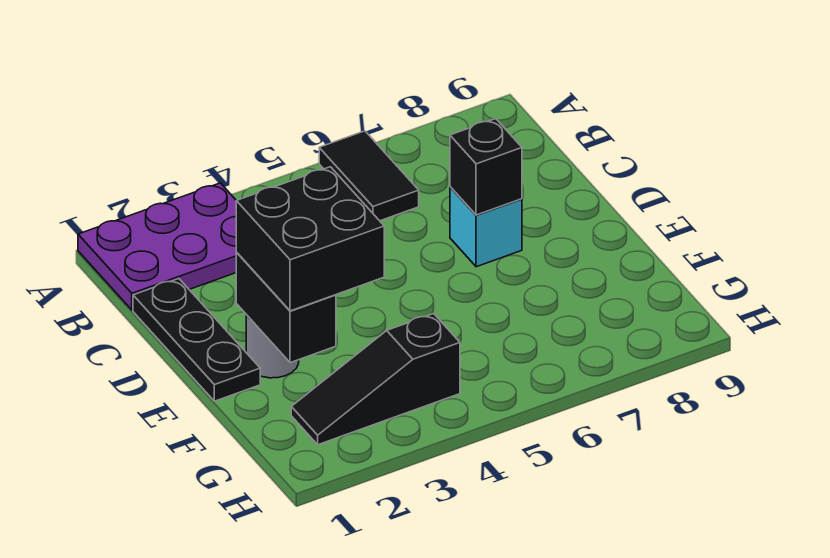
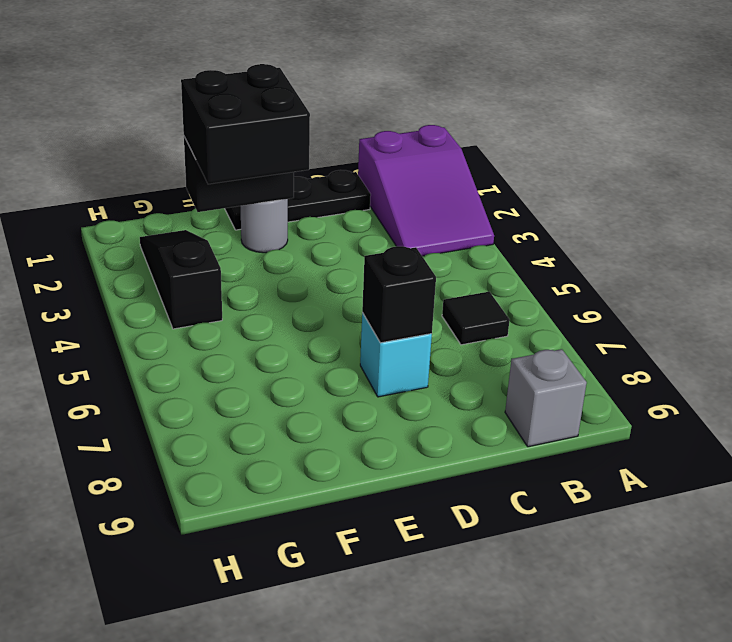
purple 2x3 plate [78,183,237,310] -> purple 2x3 slope [358,125,494,256]
black 1x2 tile [319,131,419,221] -> black 1x1 tile [442,292,509,345]
none -> grey 1x1 brick [505,349,587,447]

